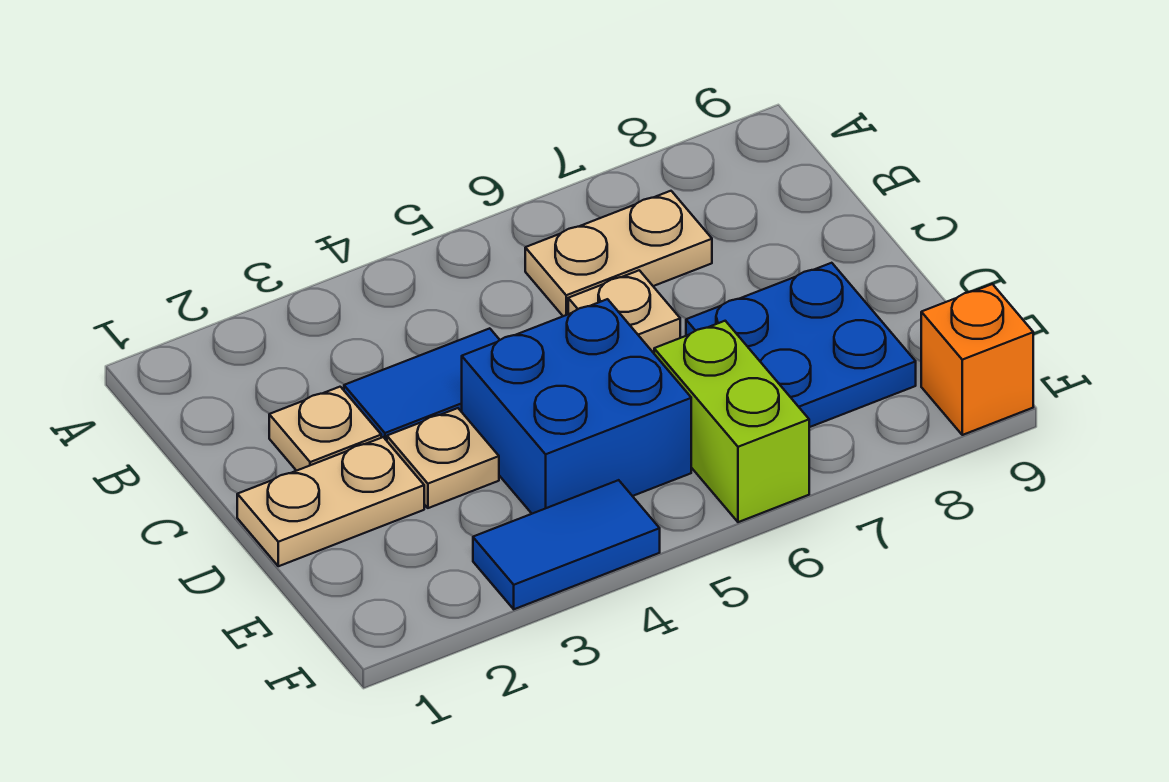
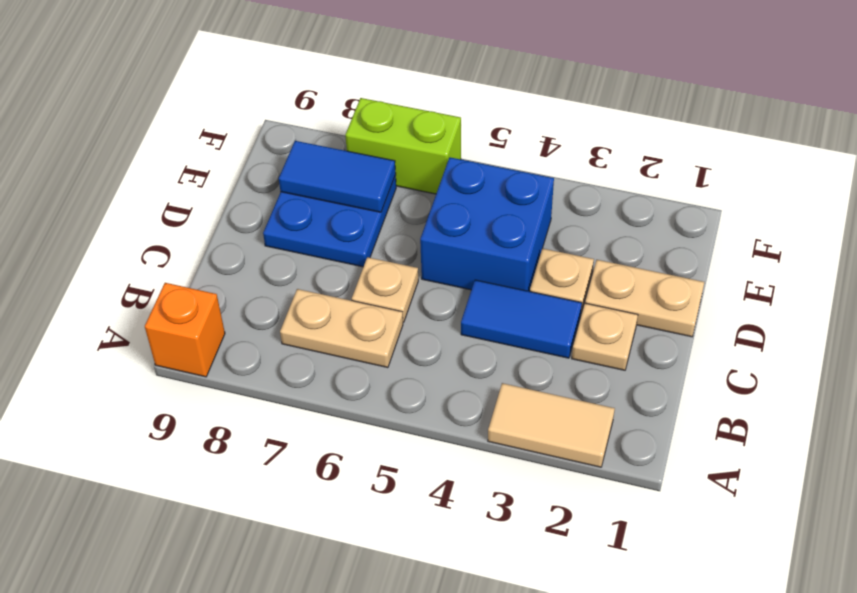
none -> tan 1x2 tile [488,383,615,467]
lime 1x2 brick [654,321,809,522] -> lime 1x2 brick turned to [345,98,461,194]
blue 1x2 tile [473,480,660,609] -> blue 1x2 tile moved to [279,141,396,212]
orange 1x1 brick [921,284,1033,435] -> orange 1x1 brick moved to [145,283,225,377]

